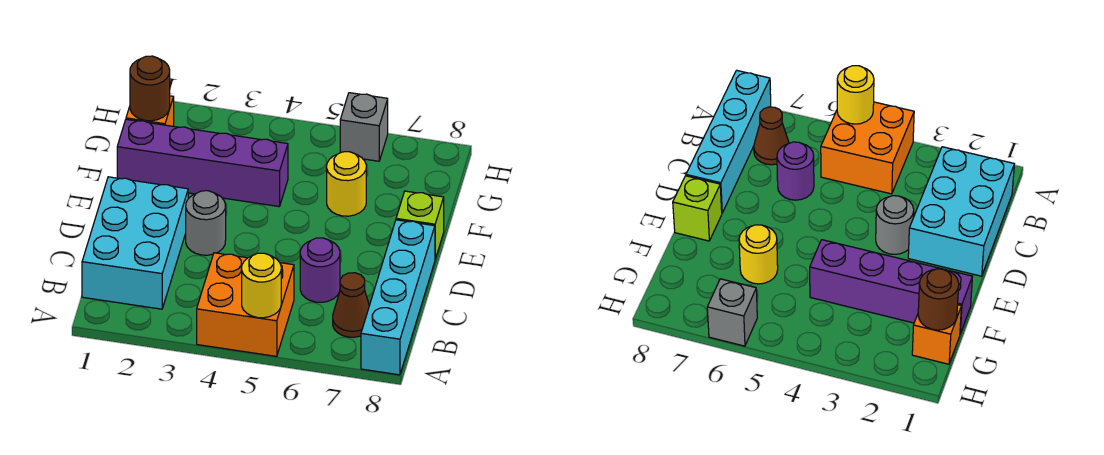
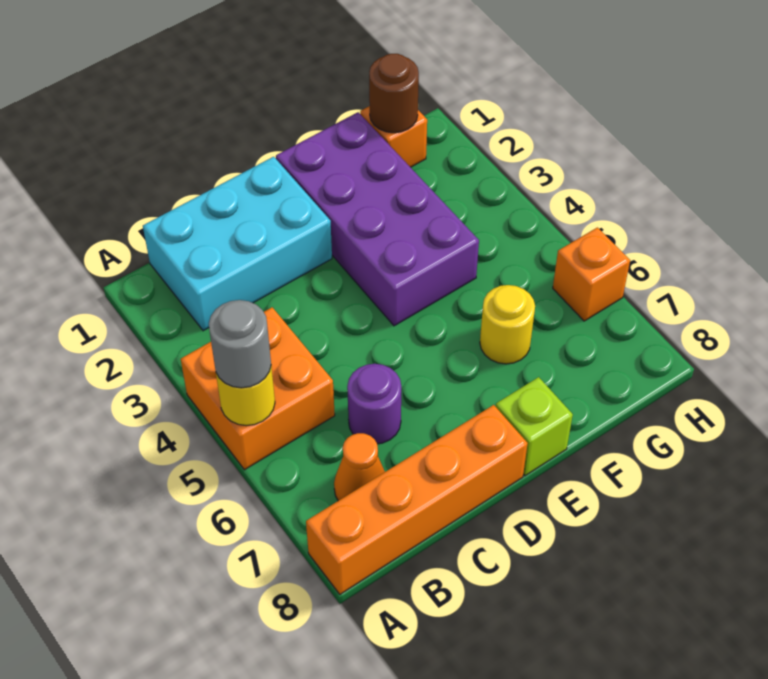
cyan 1x4 brick [361,220,435,375] -> orange 1x4 brick [306,405,528,594]
brown 1x1 cone [333,273,369,337] -> orange 1x1 cone [334,433,385,501]
grey 1x1 round brick [186,191,226,255] -> grey 1x1 round brick moved to [209,300,271,388]
purple 1x4 brick [117,119,288,206] -> purple 2x4 brick [276,112,479,326]
grey 1x1 brick [340,93,388,161] -> orange 1x1 brick [553,227,630,321]

